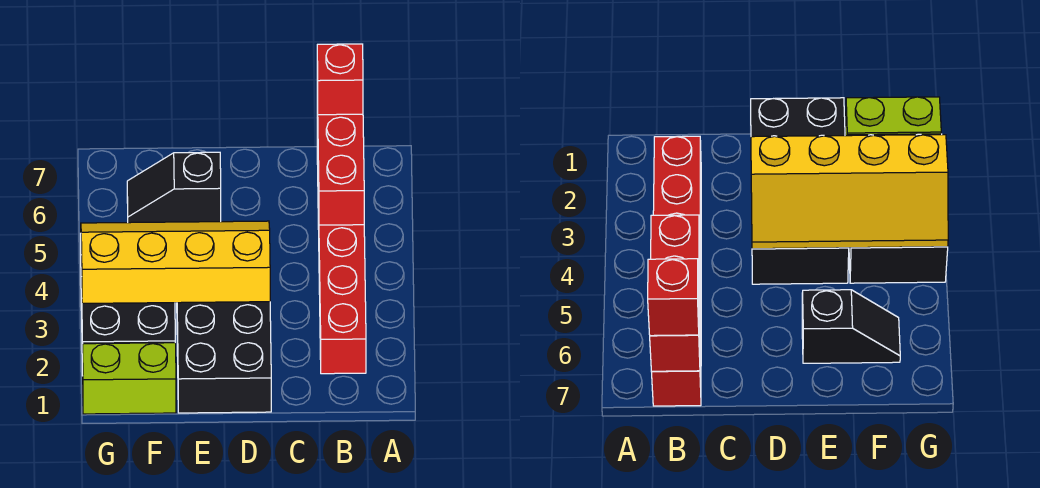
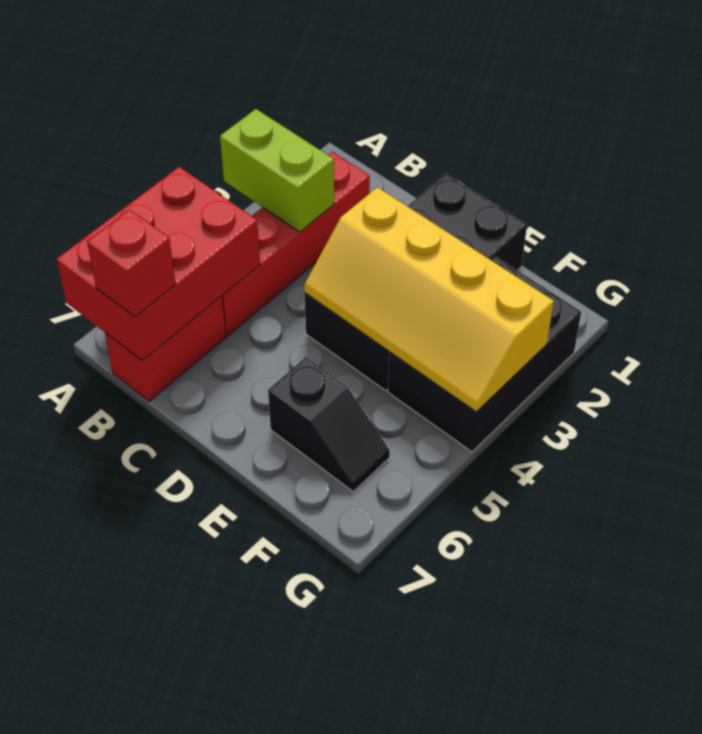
red 1x3 brick [317,96,364,225] -> red 2x3 brick [57,167,260,361]
lime 1x2 brick [83,343,176,414] -> lime 1x2 brick moved to [220,109,334,232]

